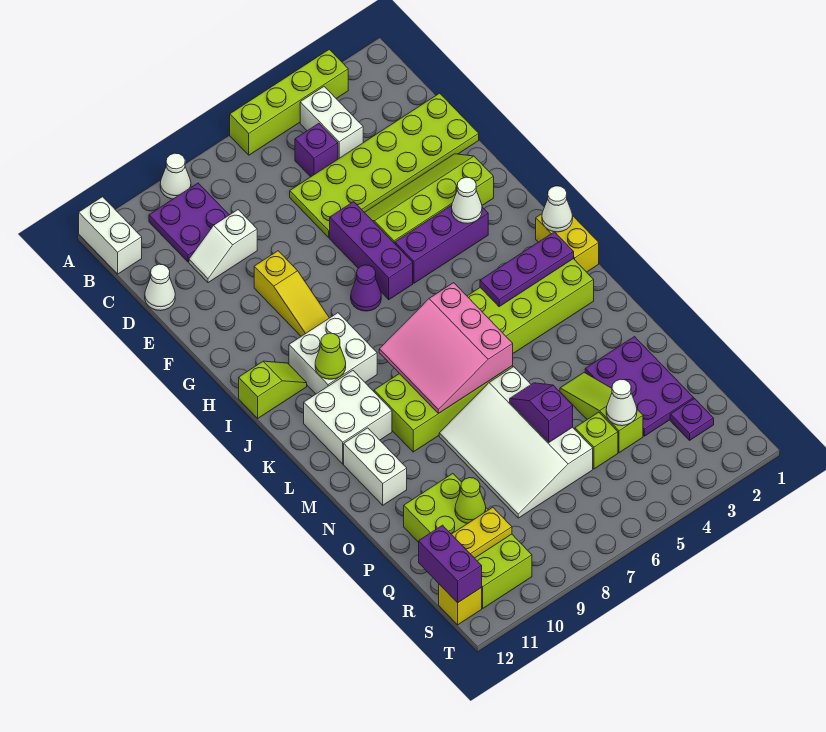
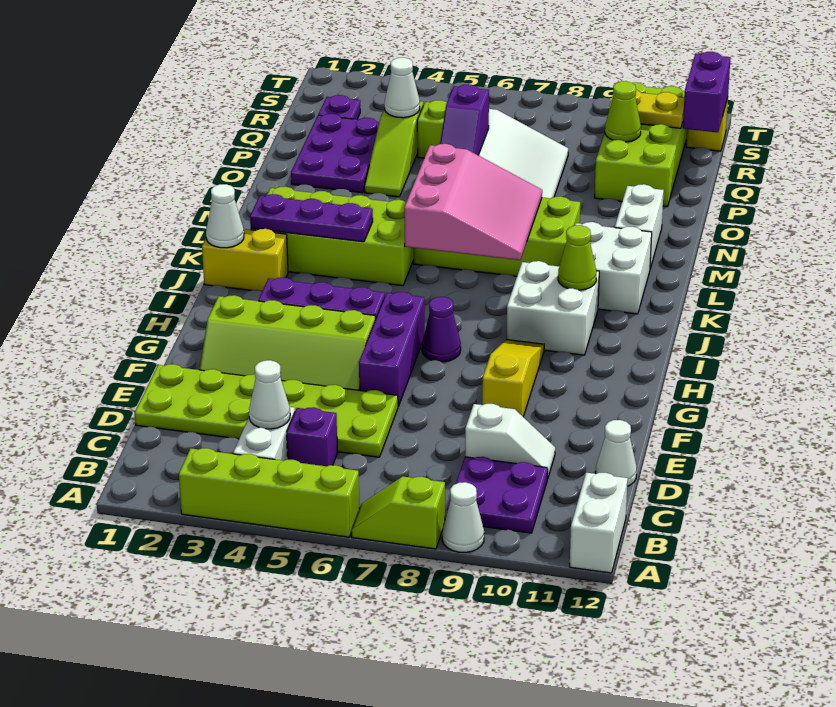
white 1x1 cone [452,177,482,224] -> white 1x1 cone moved to [249,360,290,429]
lime 1x2 slope [239,361,307,418] -> lime 1x2 slope moved to [352,477,445,549]
yellow 1x2 brick [536,214,599,272] -> yellow 1x2 brick turned to [202,229,288,291]

